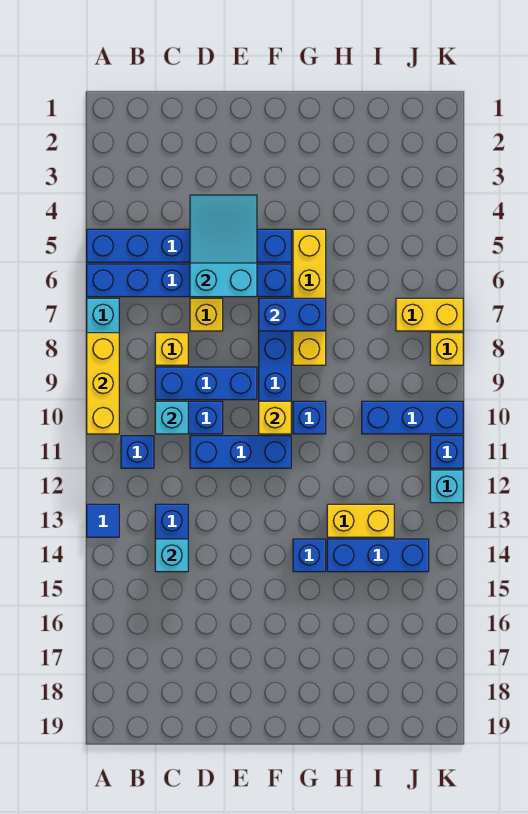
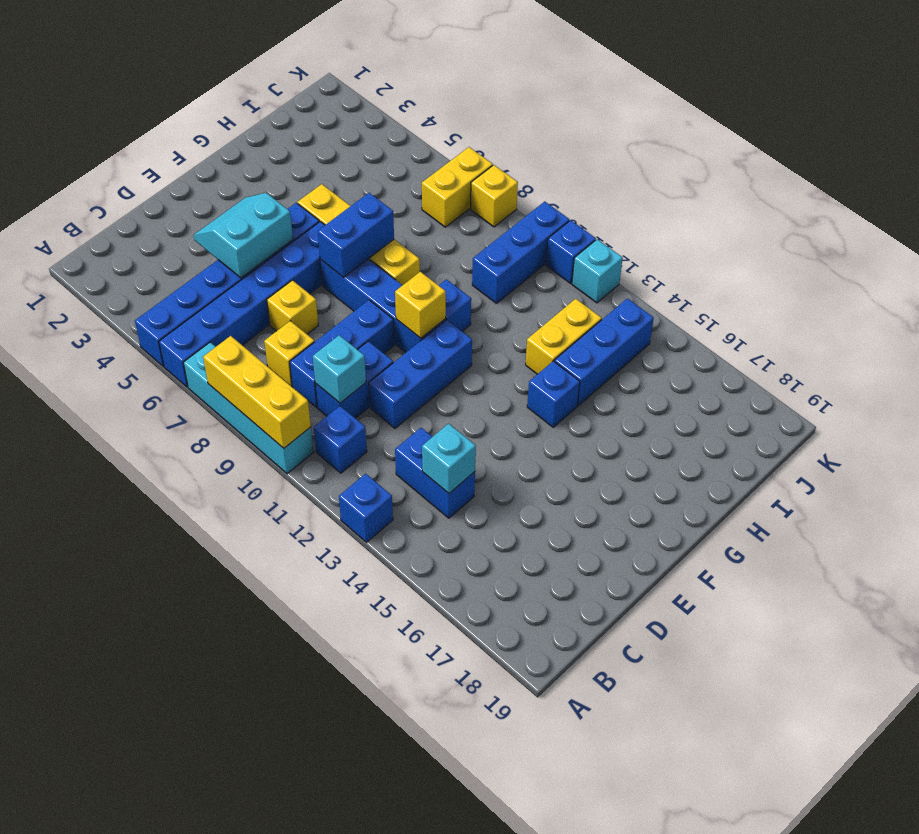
blue 1x1 tile [87,504,119,537] -> blue 1x1 brick [339,474,393,542]
cyan 2x3 slope [190,195,257,297] -> cyan 2x2 slope [193,193,293,278]

